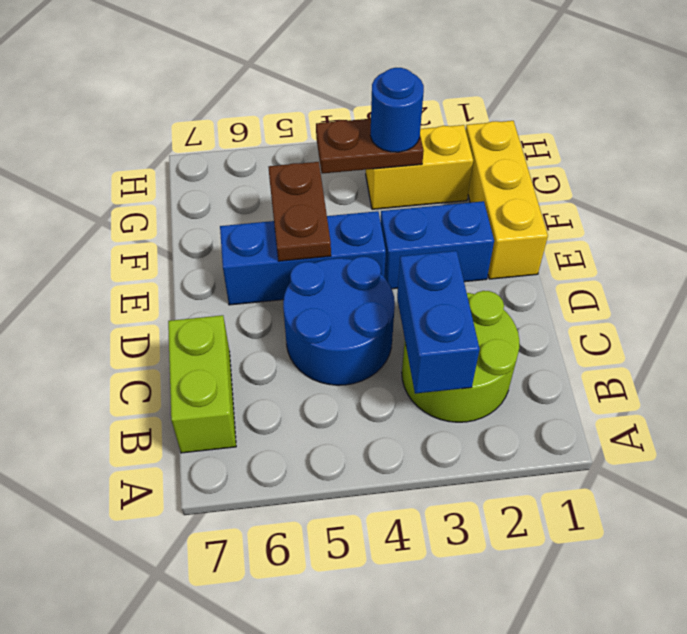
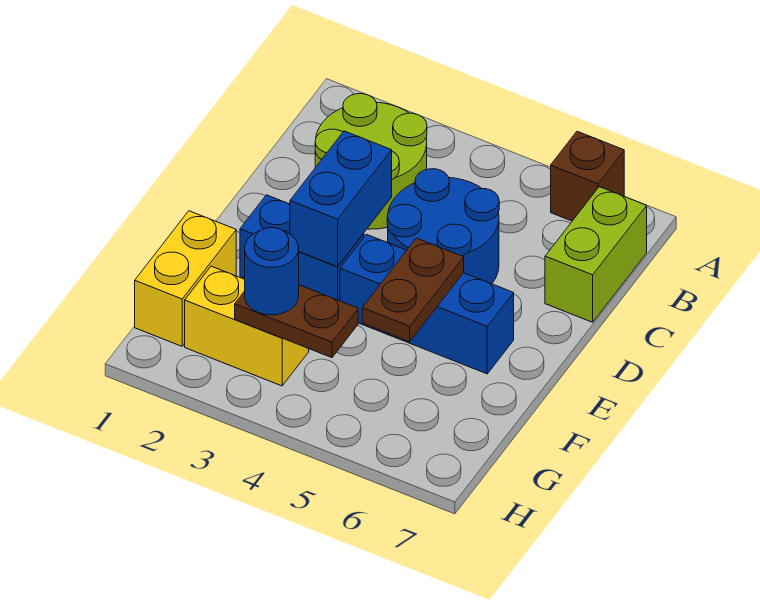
none -> brown 1x1 brick [551,131,624,221]
blue 1x2 brick [397,251,480,394] -> blue 1x2 brick moved to [290,131,392,267]
yellow 1x3 brick [466,121,548,279] -> yellow 1x2 brick [135,211,236,346]

